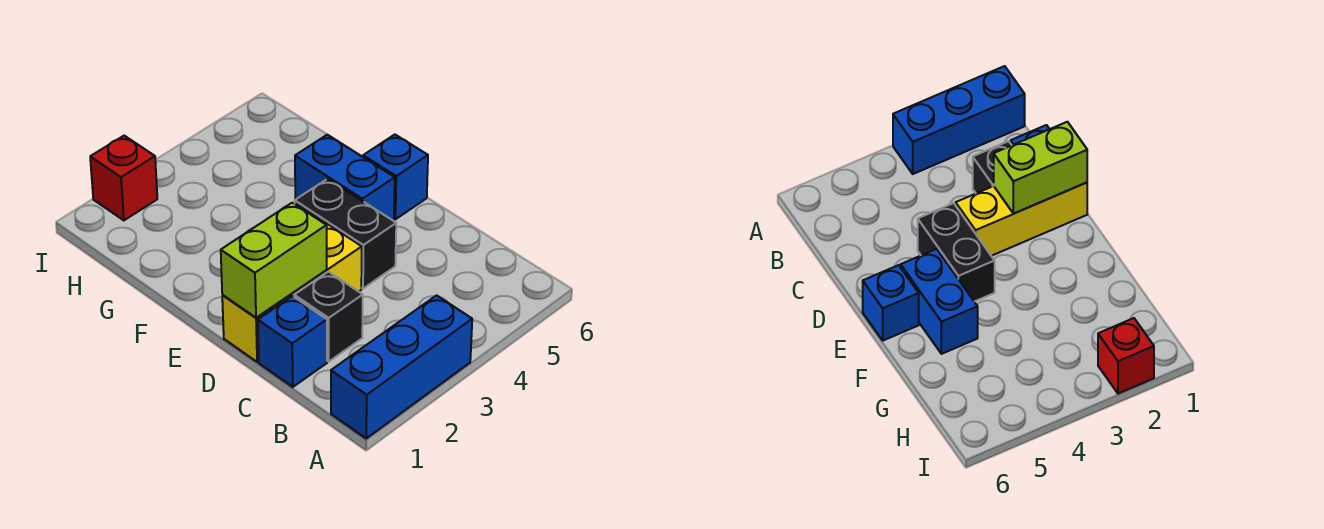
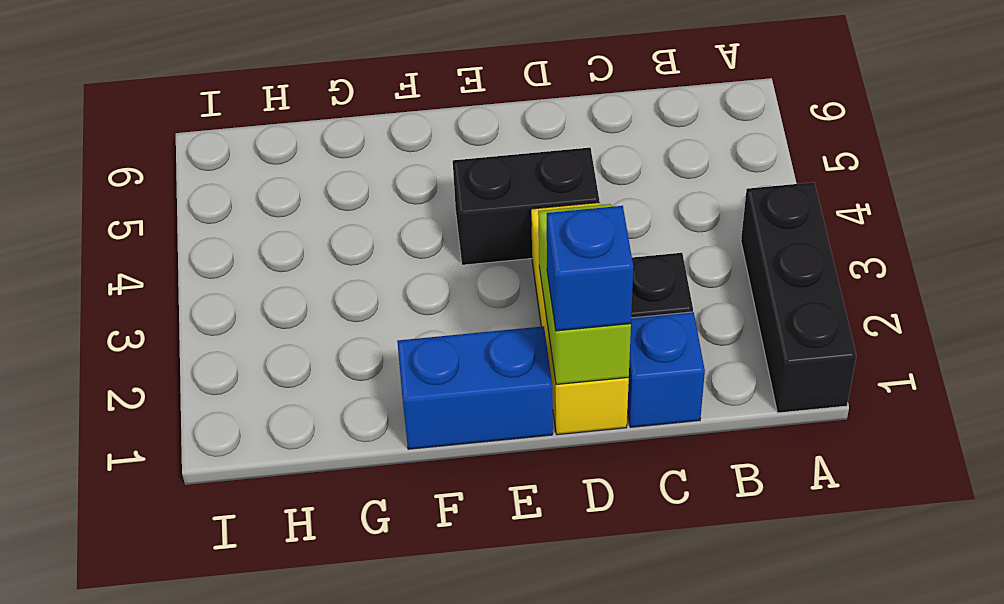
blue 1x3 brick [331,295,472,438] -> black 1x3 brick [741,182,856,413]
blue 1x2 brick [295,135,395,221] -> blue 1x2 brick moved to [397,326,553,449]
blue 1x1 brick [363,135,428,219] -> blue 1x1 brick moved to [547,206,633,331]
red 1x1 brick [90,136,157,220] -> none

